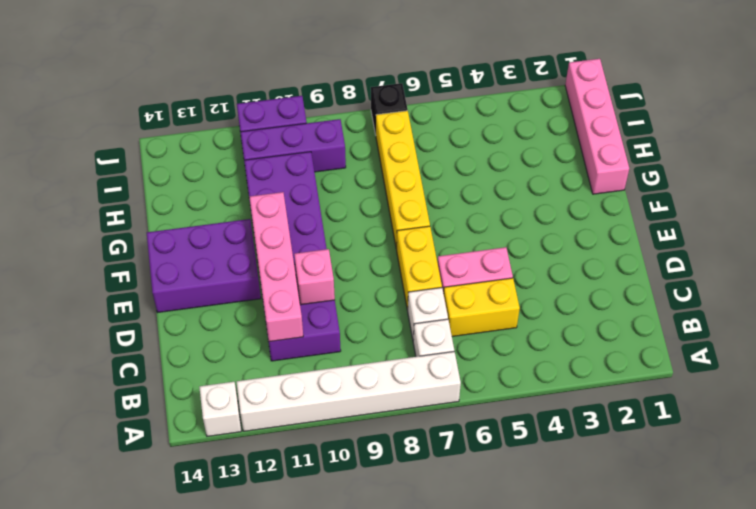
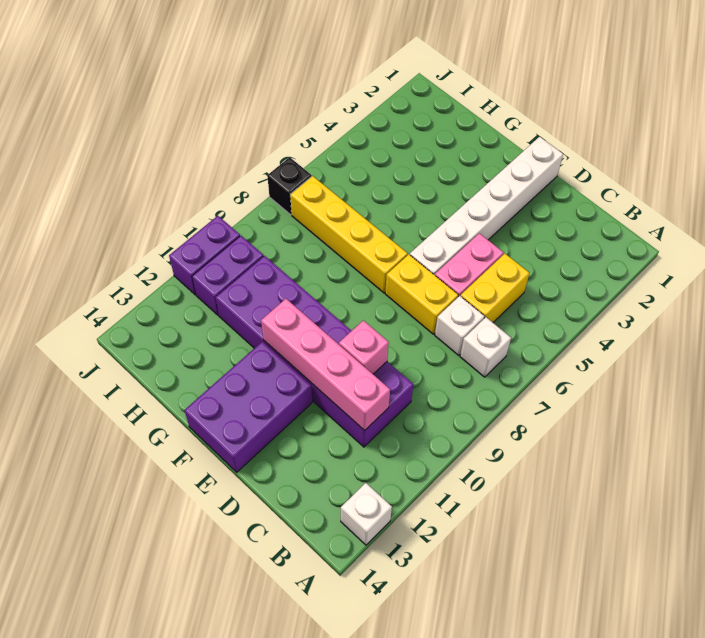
white 1x6 brick [237,352,461,431] -> white 1x6 brick moved to [410,137,563,275]
pink 1x4 brick [565,59,629,194] -> none
purple 1x3 brick [241,119,346,172] -> purple 1x2 brick [192,236,263,315]

